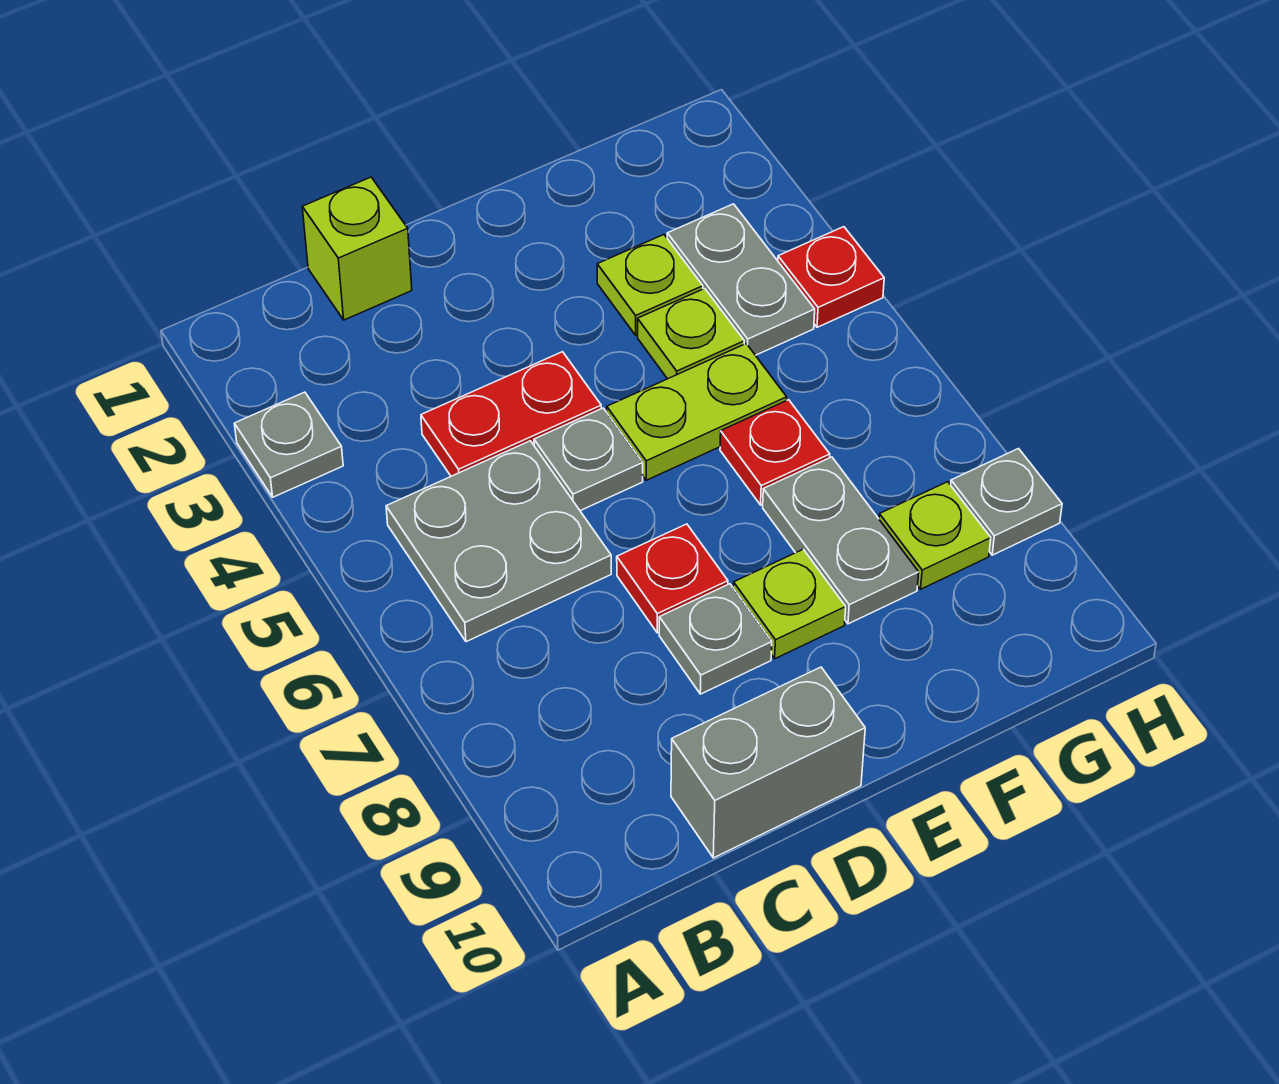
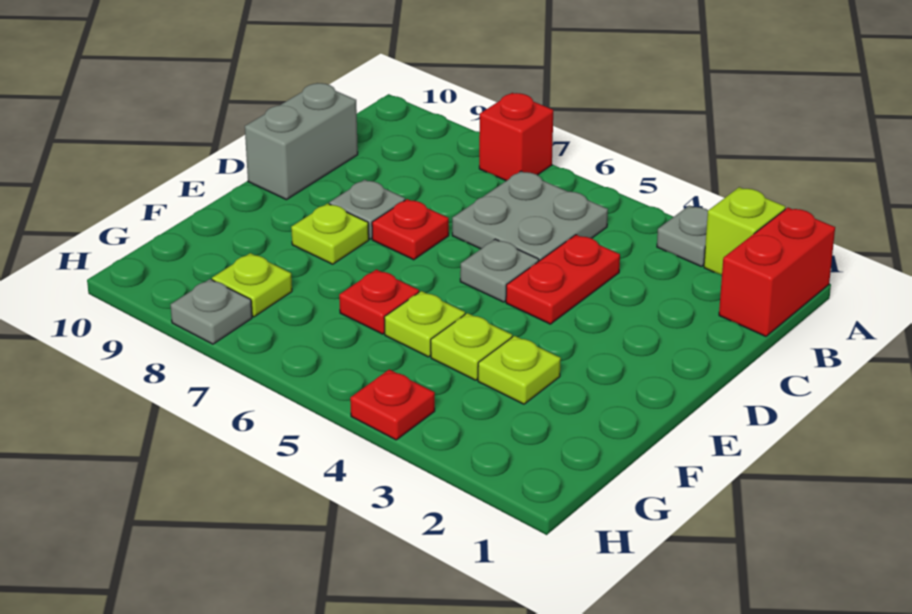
none -> red 1x2 brick [719,208,835,336]
none -> red 1x1 brick [479,93,553,181]
lime 1x1 brick [302,177,412,320] -> lime 1x1 brick moved to [704,187,785,275]
lime 1x2 plate [607,344,787,480] -> lime 1x1 plate [384,291,465,357]
grey 1x2 plate [763,457,919,624] -> none
grey 1x2 plate [667,204,815,355] -> none

